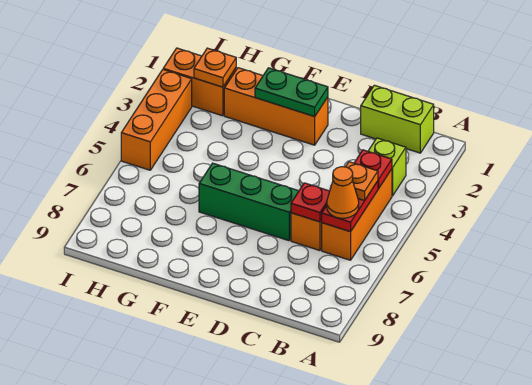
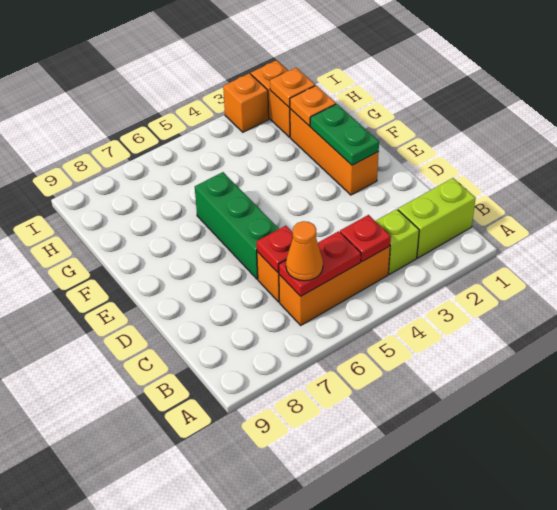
lime 1x2 brick [361,85,434,153] -> lime 1x2 brick turned to [398,178,476,258]
orange 1x1 plate [346,162,378,201] -> orange 1x1 plate moved to [290,86,336,126]
orange 1x3 brick [121,70,192,170] -> orange 1x1 brick [223,73,269,132]

